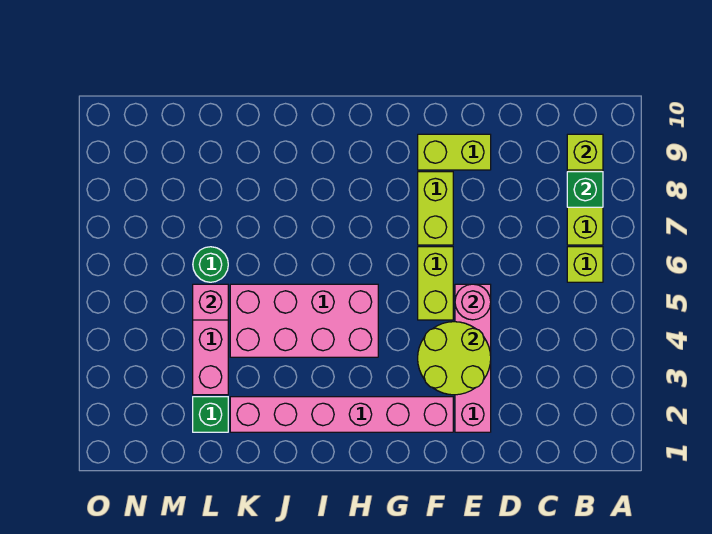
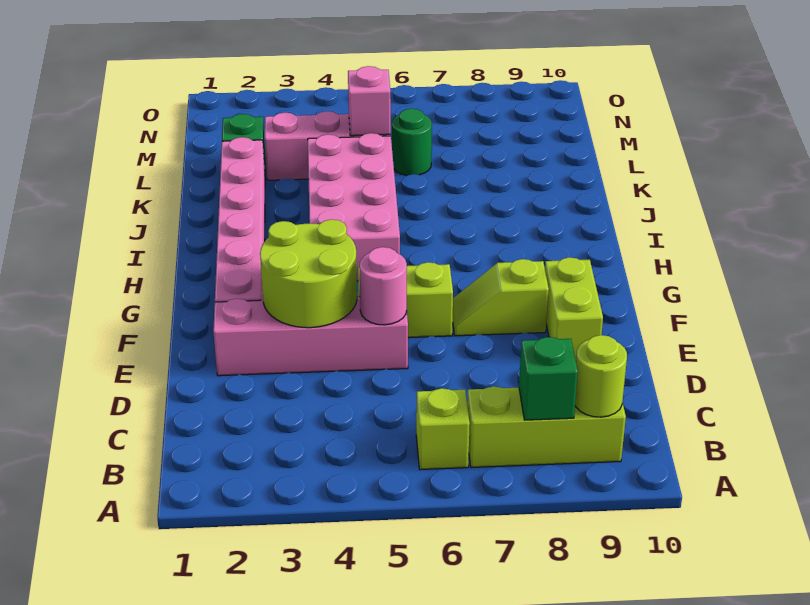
lime 1x1 brick [567,134,603,170] -> lime 1x1 round brick [575,335,627,417]
lime 1x2 brick [418,172,453,245] -> lime 1x2 slope [453,259,549,336]

